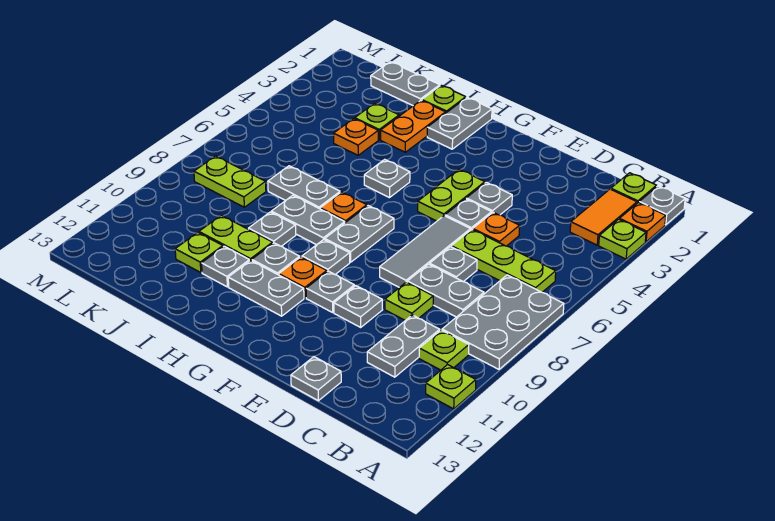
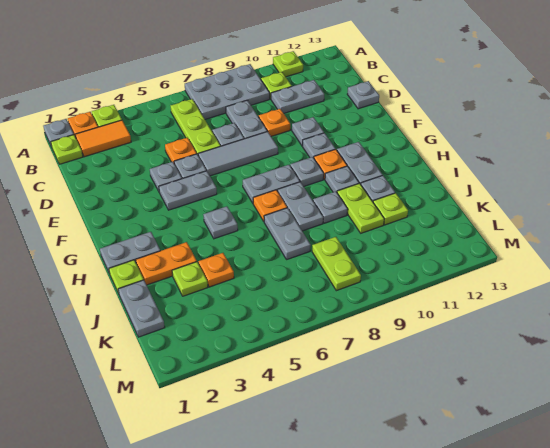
lime 1x1 plate [385,282,433,320] -> orange 1x1 plate [259,109,290,136]
lime 1x2 plate [418,169,485,221] -> grey 1x2 plate [159,171,217,210]

